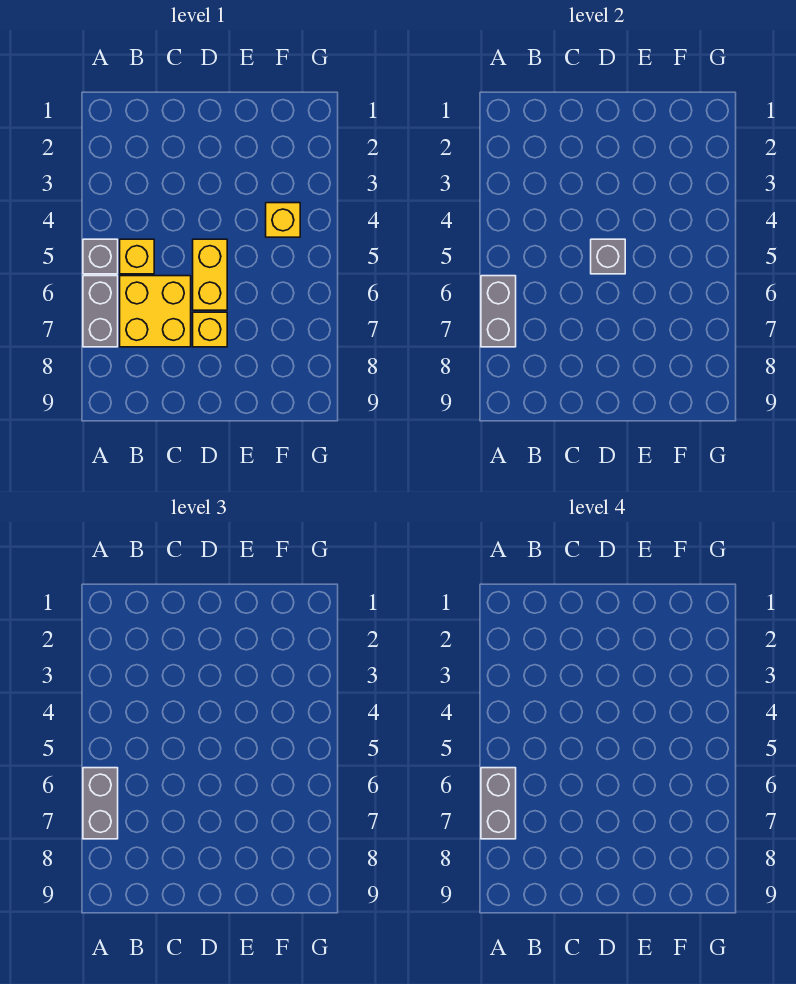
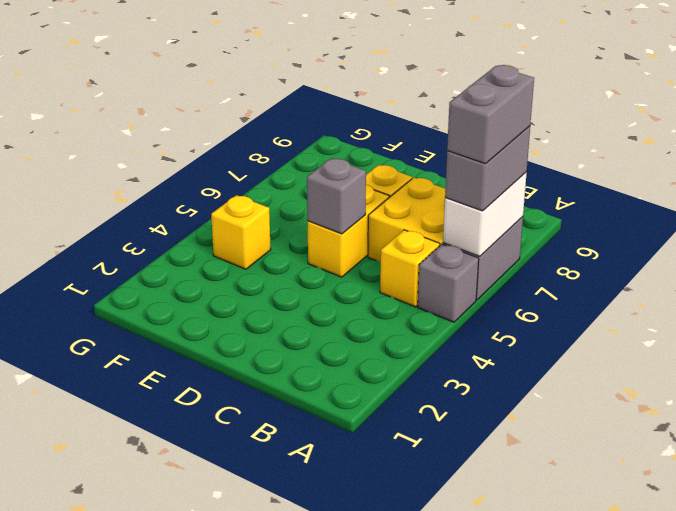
grey 1x2 brick [481,276,516,347] -> white 1x2 brick [443,172,527,256]

